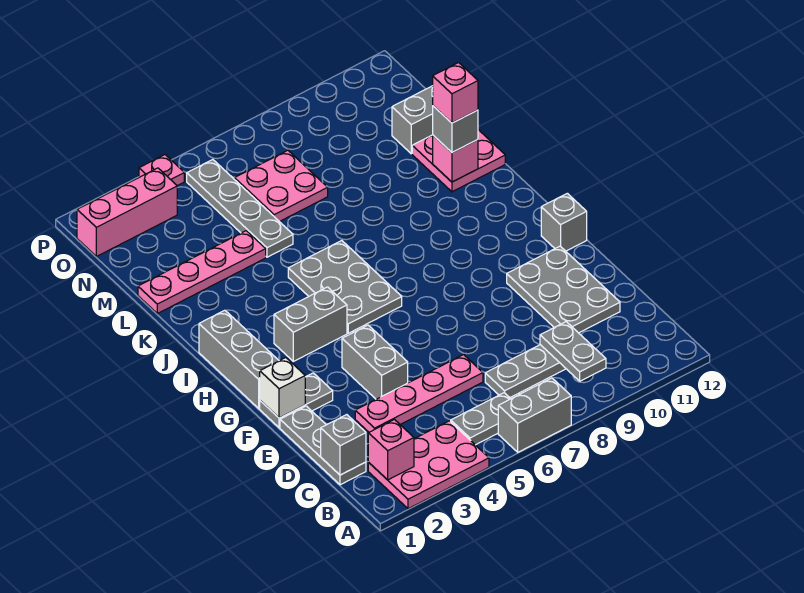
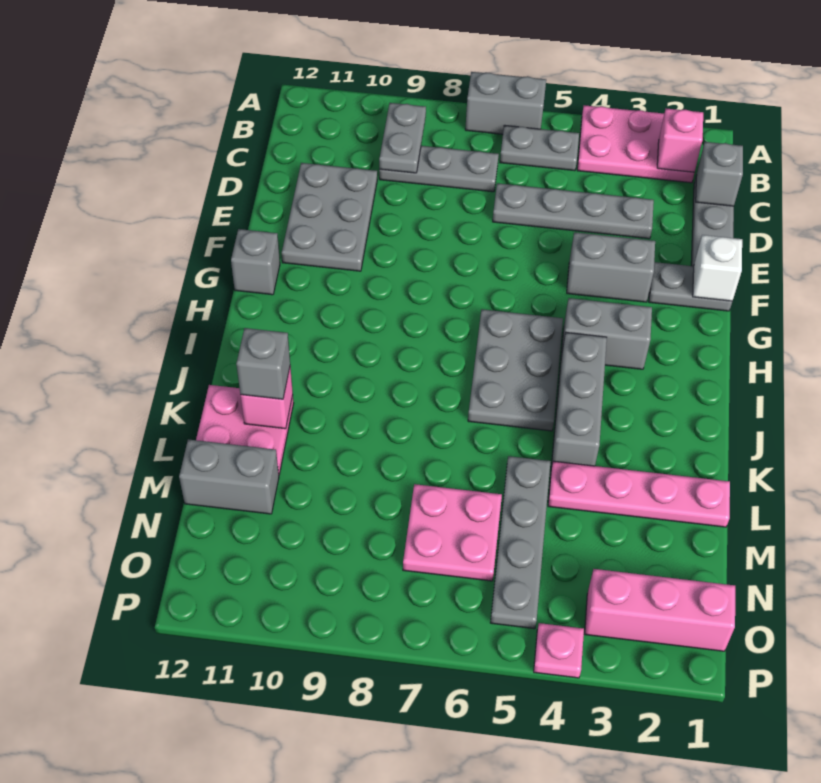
pink 1x4 plate [355,355,483,432] -> grey 1x4 plate [493,183,654,239]
grey 1x2 brick [342,325,408,399] -> grey 1x2 brick turned to [567,232,655,302]
grey 1x3 brick [199,310,279,409] -> grey 1x3 brick moved to [551,332,607,467]
pink 1x1 brick [433,63,478,123] -> none

